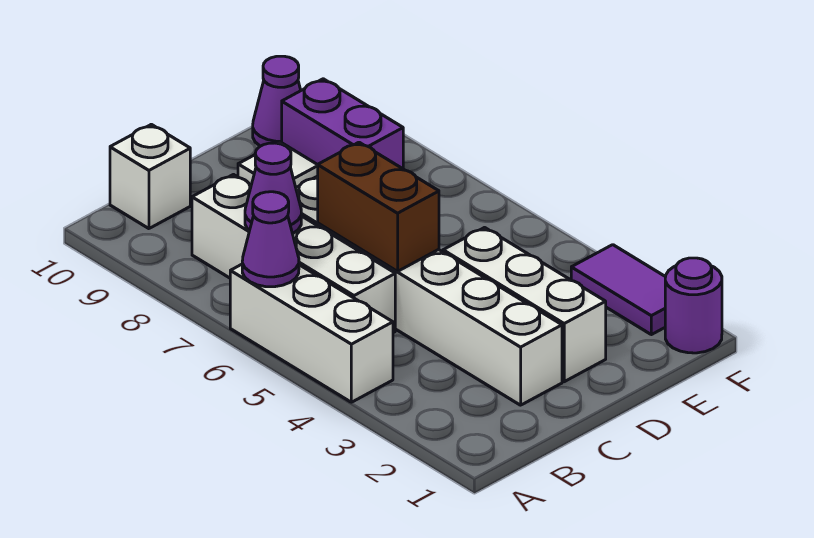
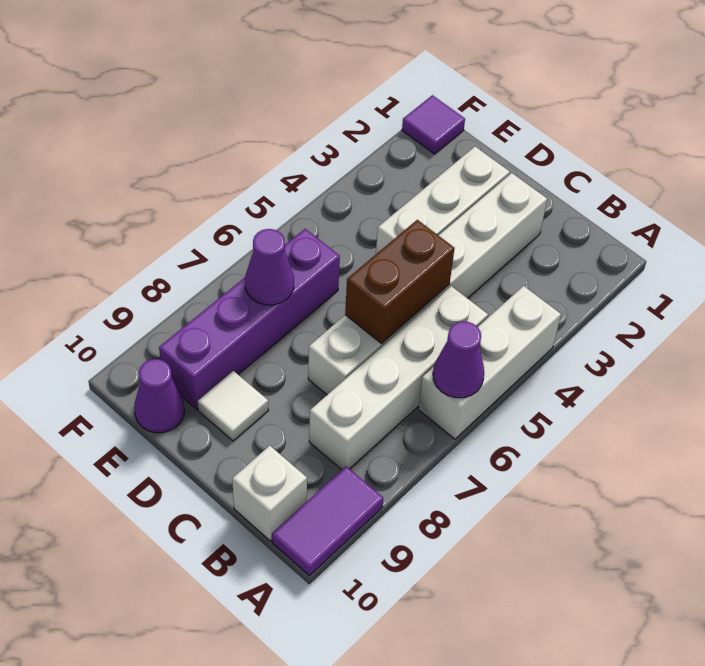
purple 1x1 cone [245,143,301,234] -> purple 1x1 cone moved to [245,229,294,305]
purple 1x2 brick [282,79,403,169] -> purple 1x4 brick [159,229,340,409]
purple 1x1 round brick [665,258,722,353] -> purple 1x1 tile [402,95,465,154]
purple 1x2 tile [571,245,665,335] -> purple 1x2 tile moved to [272,466,383,576]

